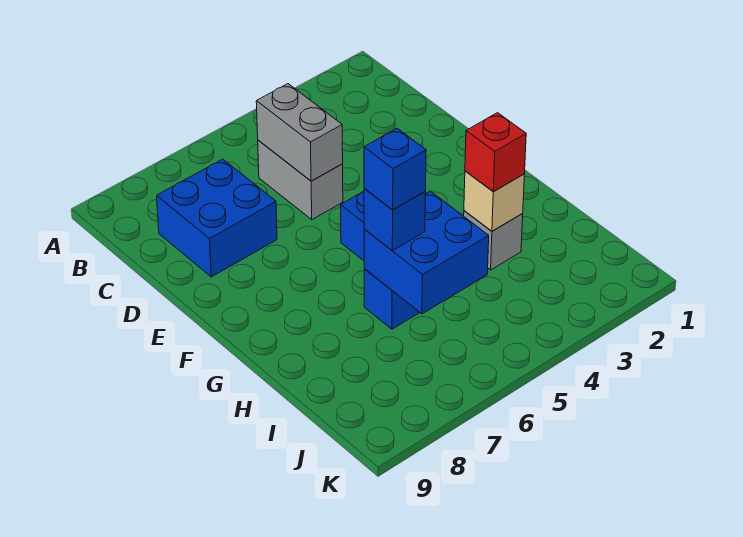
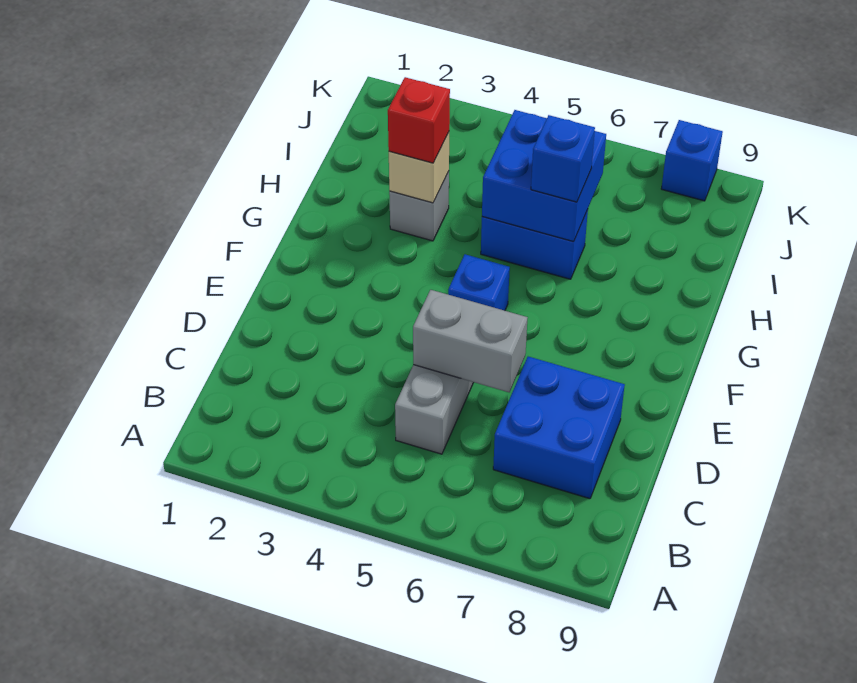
grey 1x2 brick [256,84,343,181] -> grey 1x2 brick turned to [413,290,528,392]
blue 1x1 brick [364,128,426,210] -> blue 1x1 brick moved to [661,120,723,201]

